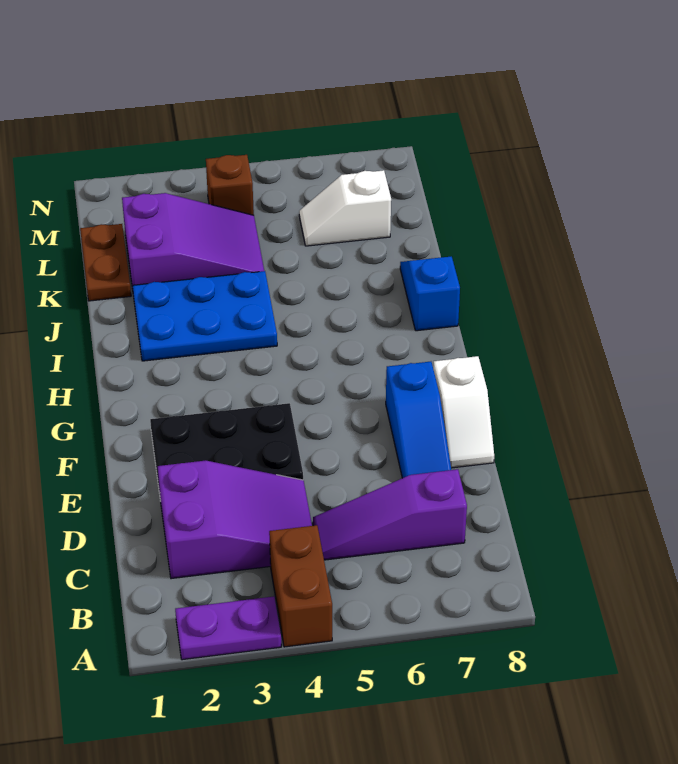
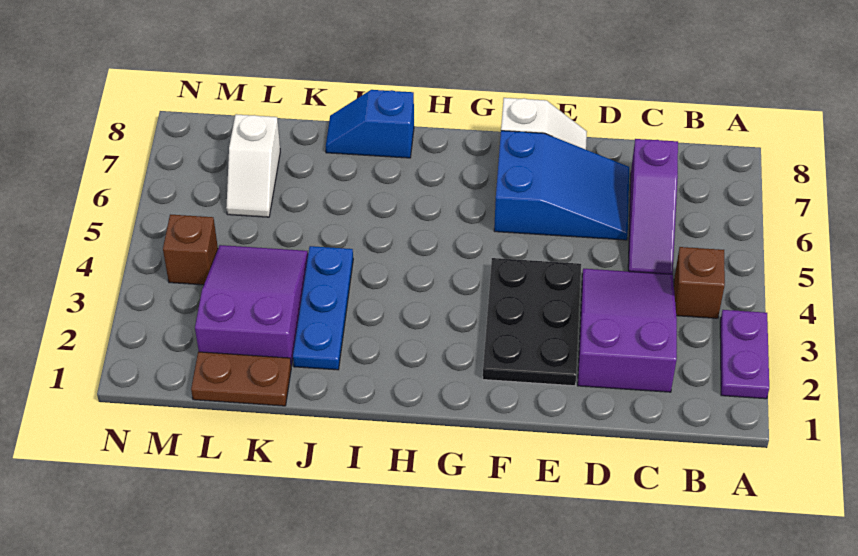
brown 1x2 brick [269,525,332,647] -> brown 1x1 brick [674,247,725,318]
blue 1x3 slope [386,362,451,478] -> blue 2x3 slope [494,131,629,240]
blue 2x3 plate [133,271,277,361] -> blue 1x3 plate [293,246,353,370]

